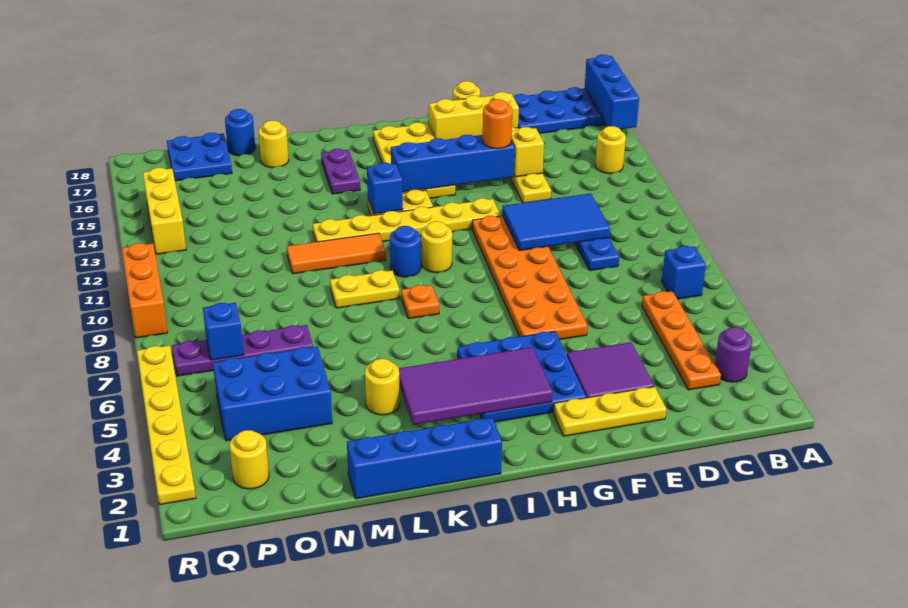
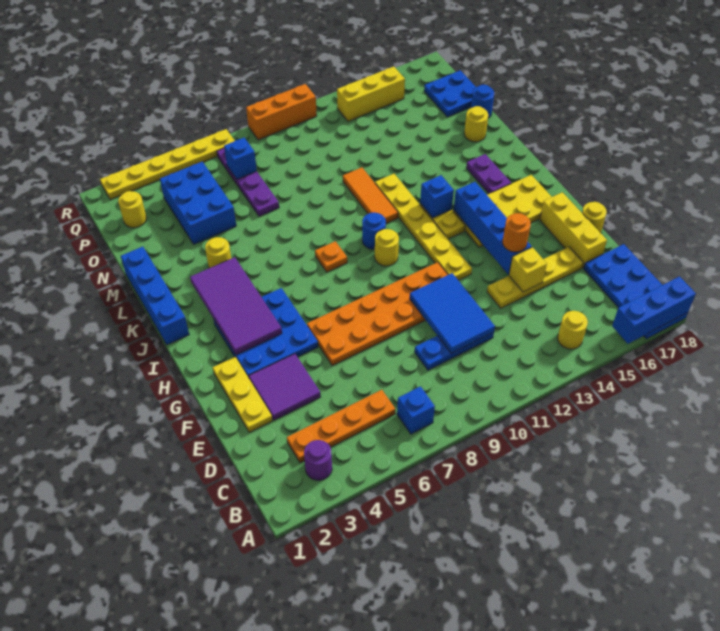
yellow 1x2 plate [330,270,399,308] -> none
purple 1x2 plate [321,149,360,194] -> purple 1x2 plate turned to [466,154,511,194]

